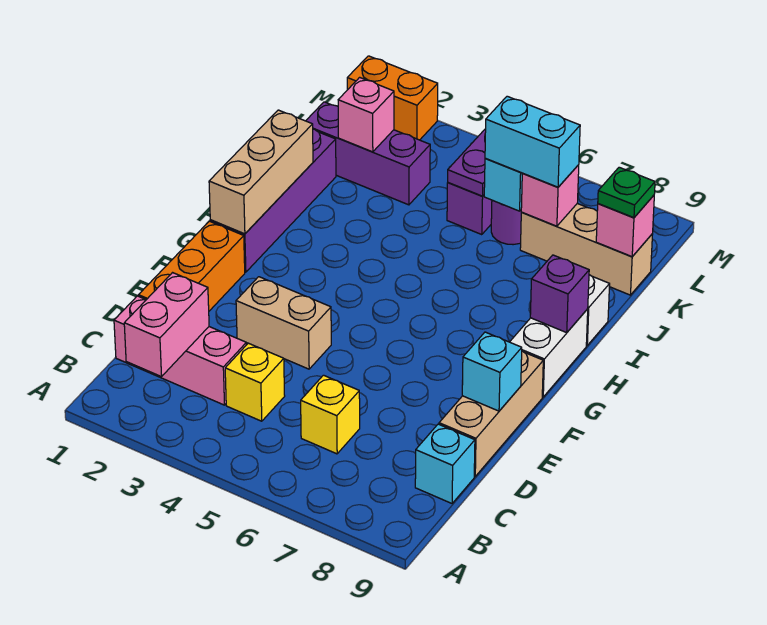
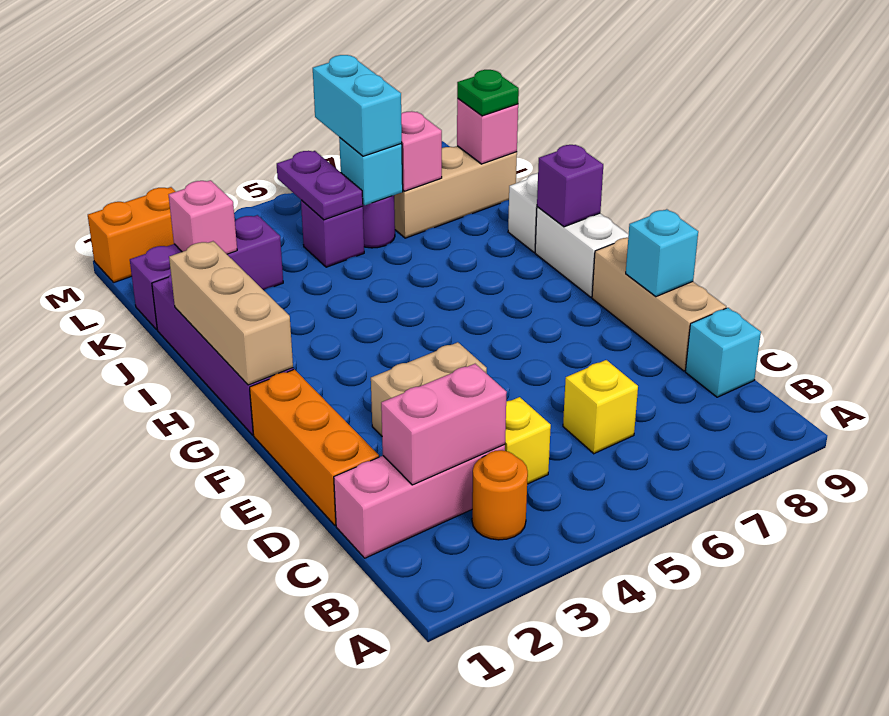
pink 1x2 brick [124,273,209,377] -> pink 1x2 brick turned to [381,364,507,485]
none -> orange 1x1 round brick [472,450,528,540]
cyan 1x2 brick [485,96,580,187] -> cyan 1x2 brick turned to [313,55,402,156]

